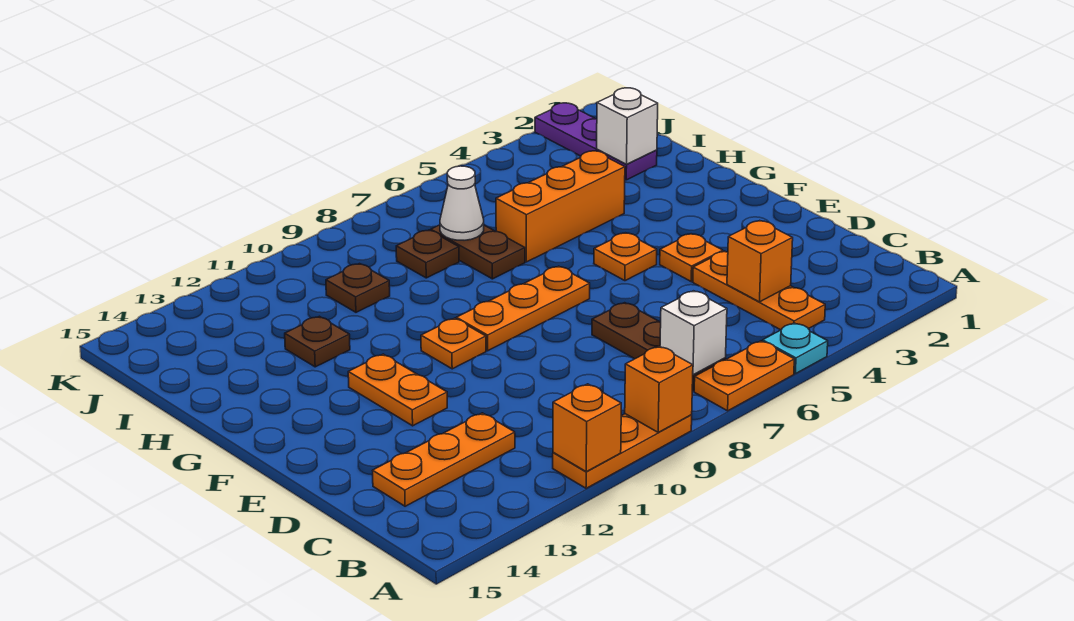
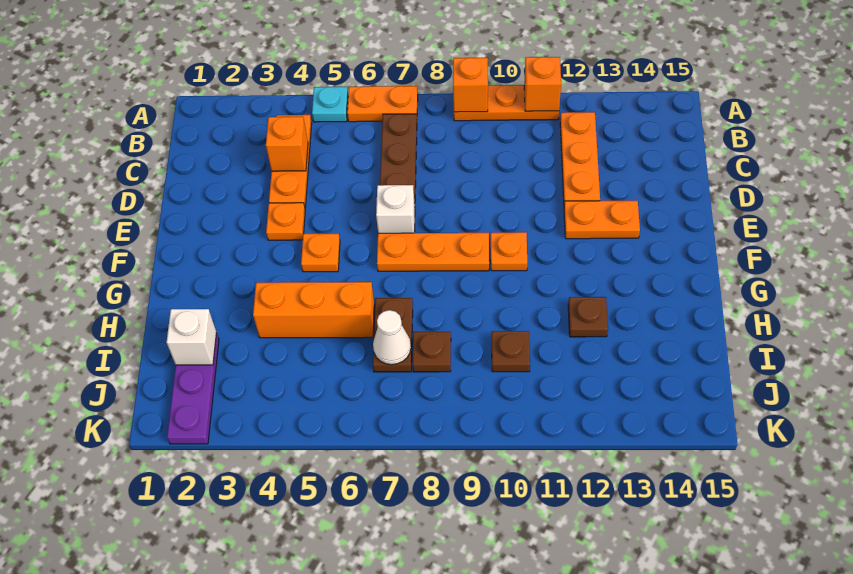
white 1x1 brick [660,291,727,375] -> white 1x1 brick moved to [376,185,415,233]
orange 1x3 plate [373,413,515,506] -> orange 1x3 plate turned to [560,112,600,204]
orange 1x2 plate [348,354,447,426] -> orange 1x2 plate turned to [564,201,640,239]

